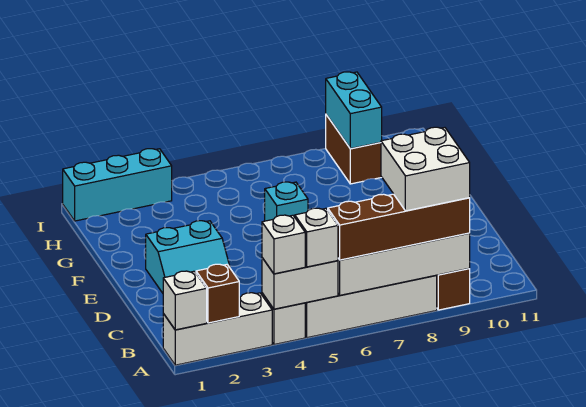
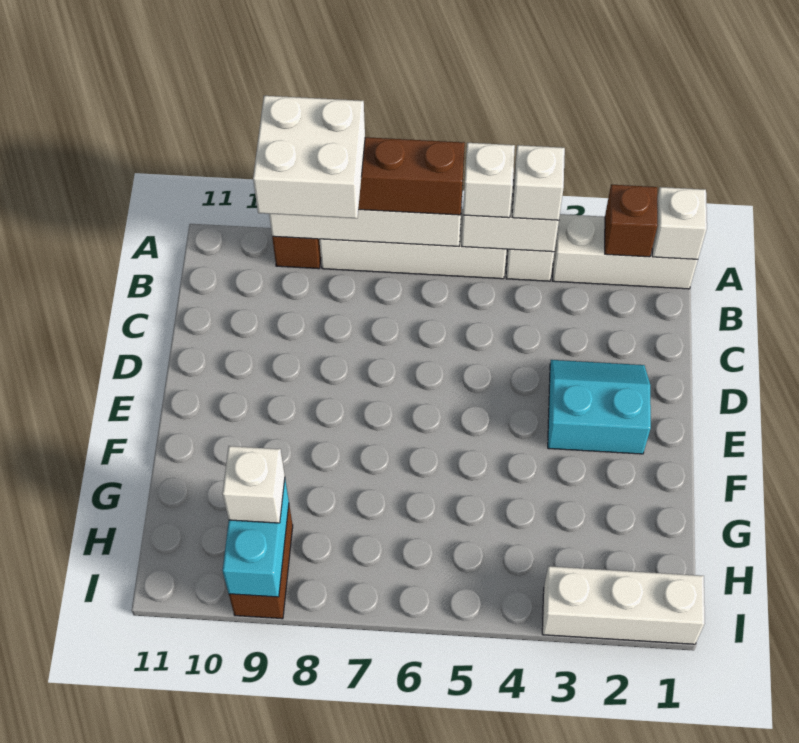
cyan 1x1 brick [265,182,308,221] -> none
none -> white 1x1 brick [222,446,285,523]
cyan 1x3 brick [63,149,172,221] -> white 1x3 brick [542,566,705,644]

